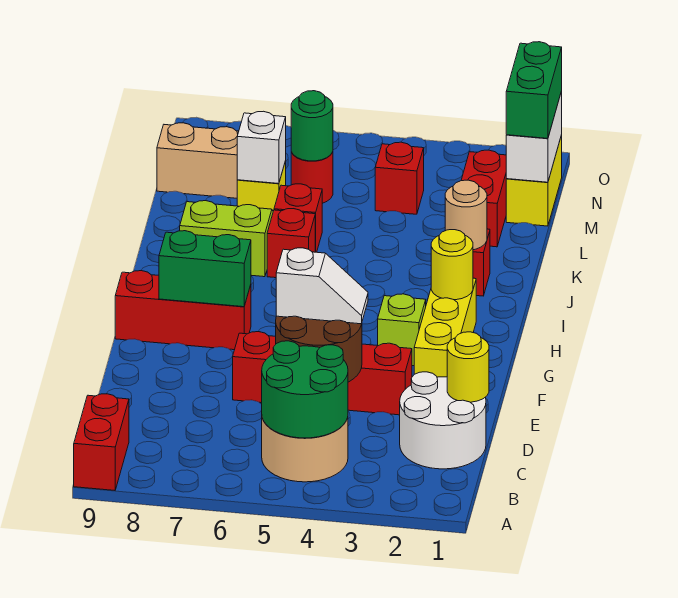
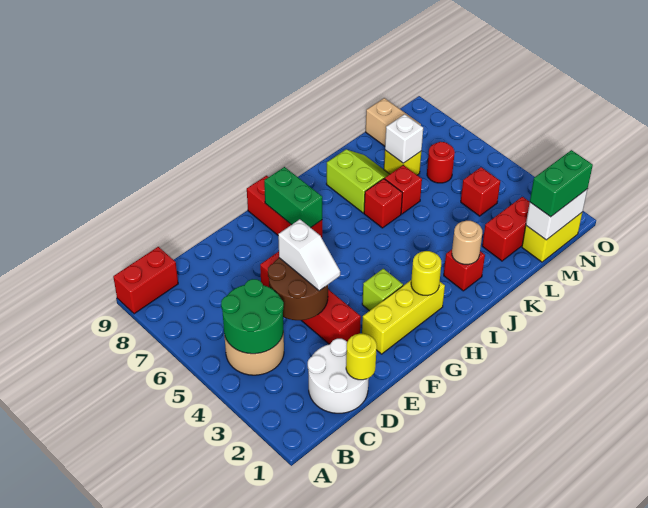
green 1x1 round brick [291,91,333,161] -> none

